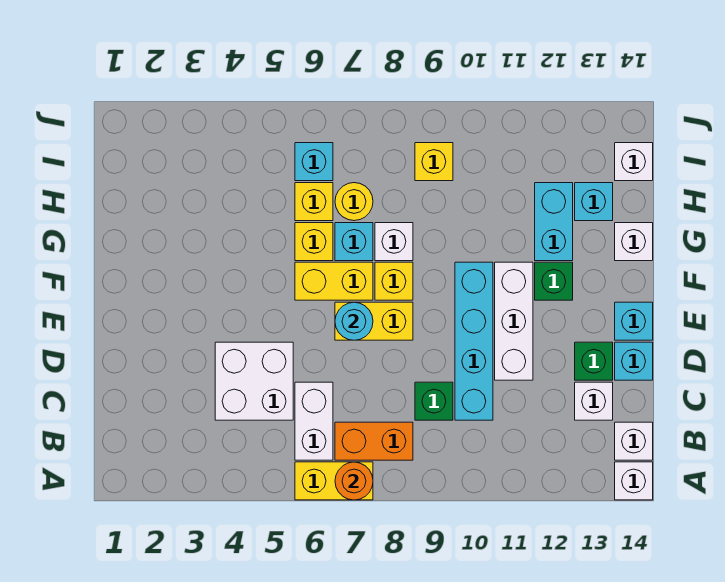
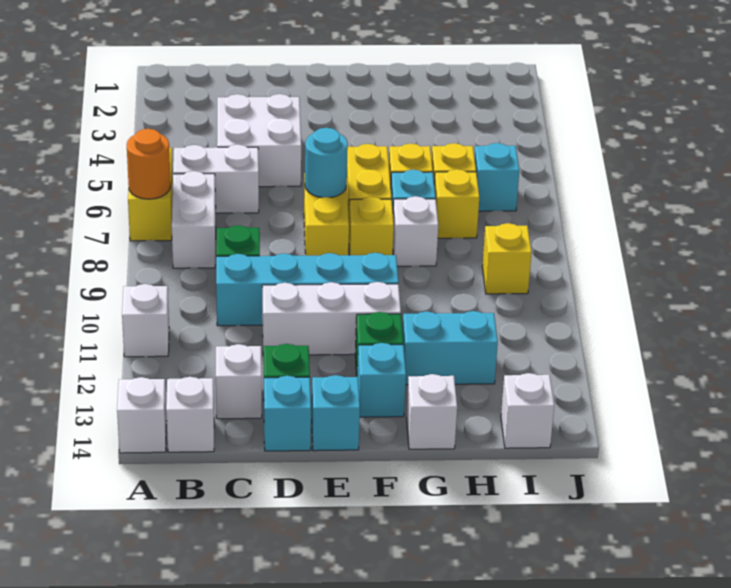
none -> white 1x1 brick [122,284,169,357]
orange 1x2 brick [335,422,413,460] -> white 1x2 brick [172,171,216,268]
yellow 1x1 round brick [335,183,373,221] -> yellow 1x1 brick [434,169,479,238]
cyan 1x1 brick [575,183,613,221] -> cyan 1x1 brick moved to [358,343,406,417]

